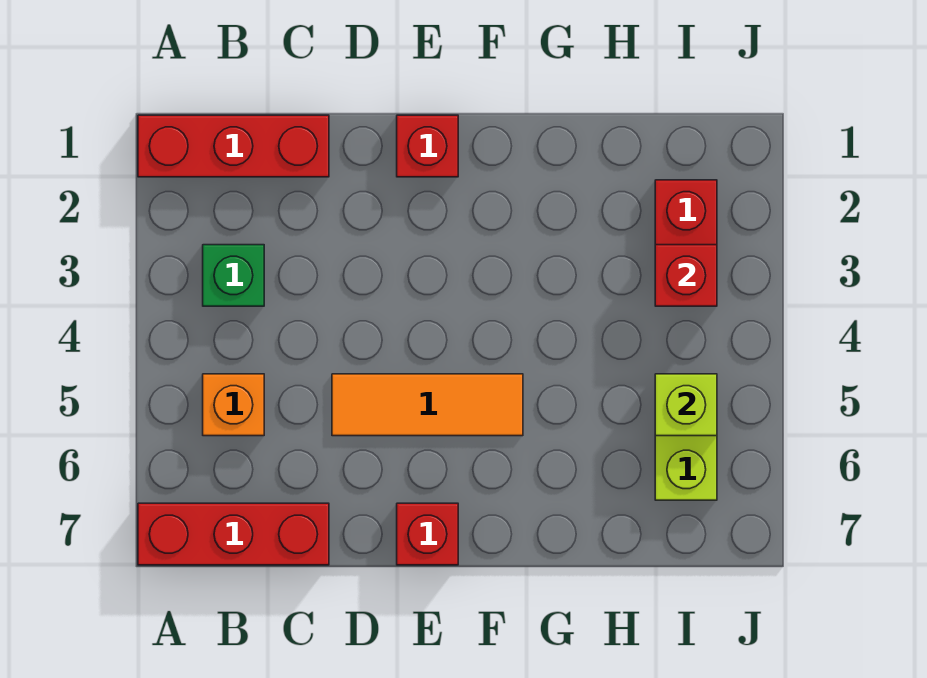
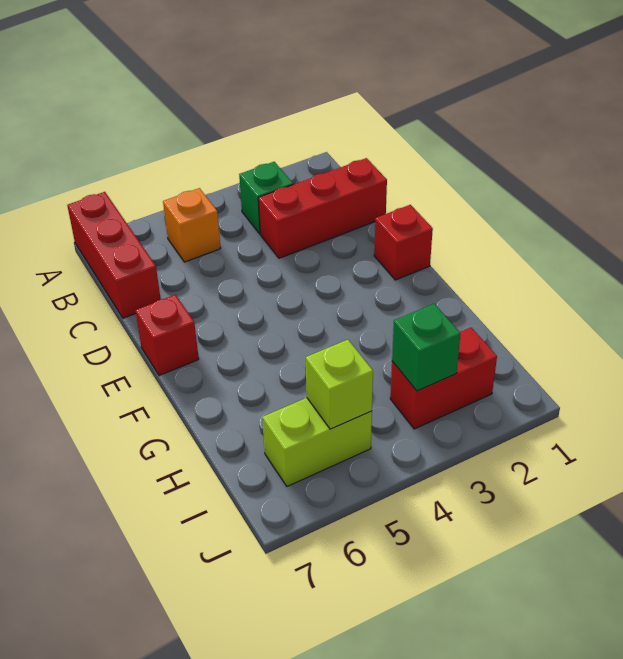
red 1x3 brick [138,115,329,177] -> red 1x3 brick turned to [258,158,387,258]
orange 1x3 tile [332,374,523,436] -> none
red 1x1 brick [655,245,717,306] -> green 1x1 brick [392,304,461,391]

